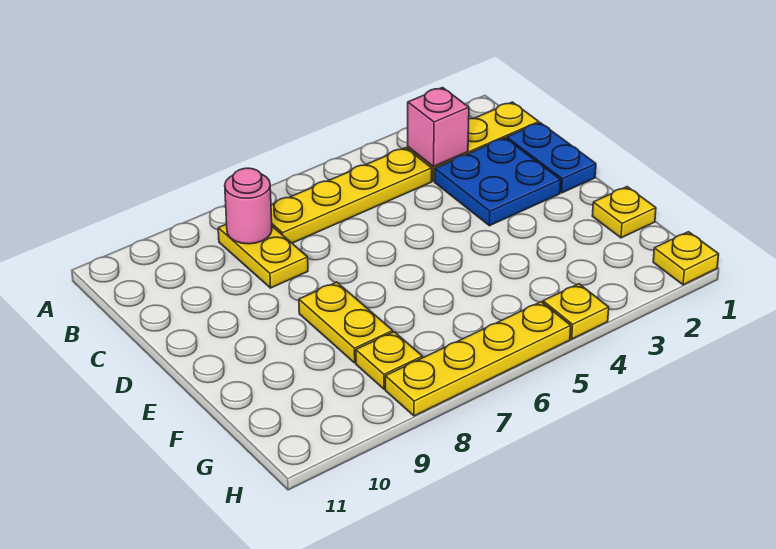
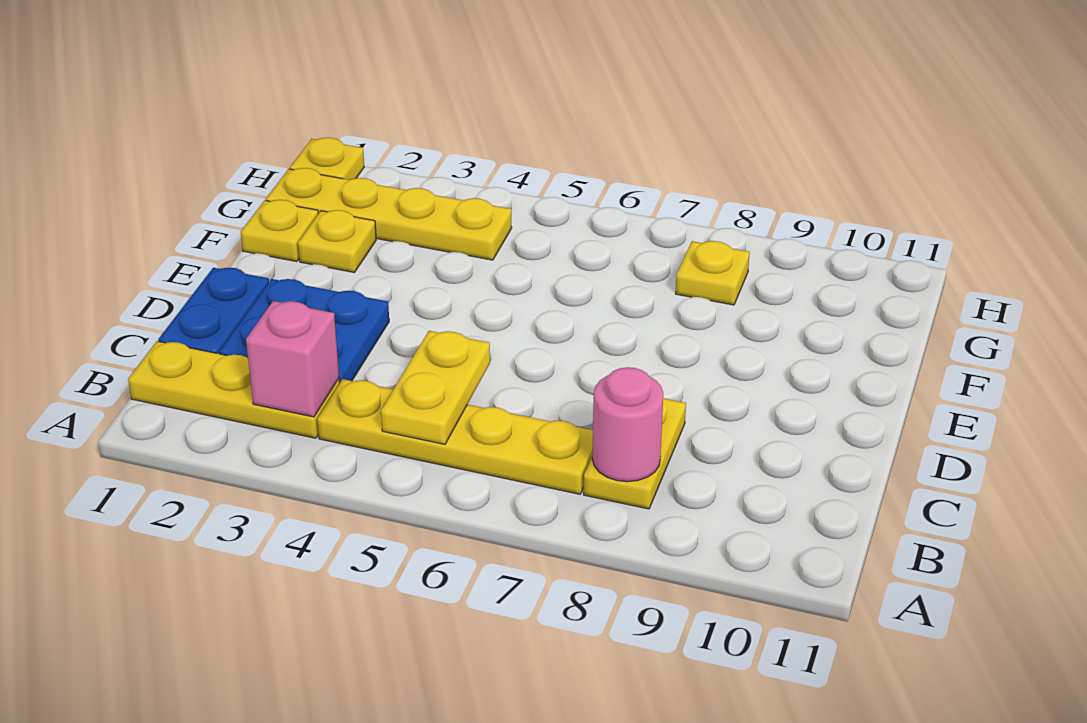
yellow 1x2 plate [299,282,393,363] -> yellow 1x2 plate moved to [381,331,490,444]
yellow 1x1 plate [543,284,609,339] -> yellow 1x1 plate moved to [298,210,376,273]
yellow 1x4 plate [385,302,571,416] -> yellow 1x4 plate moved to [266,168,512,260]

